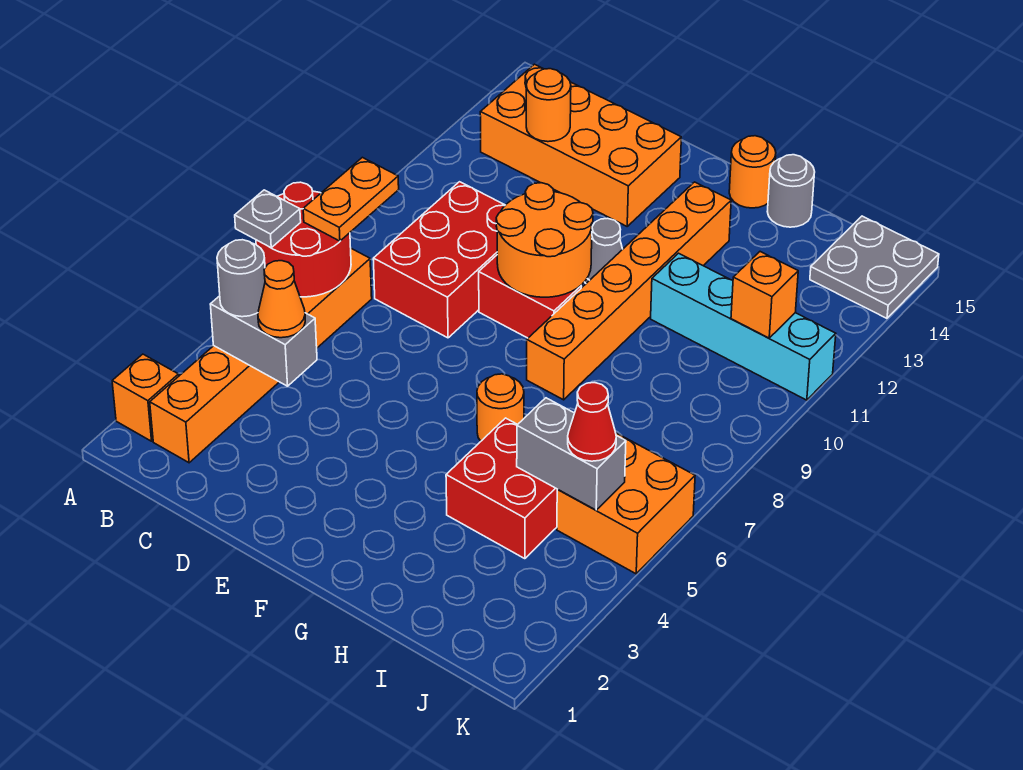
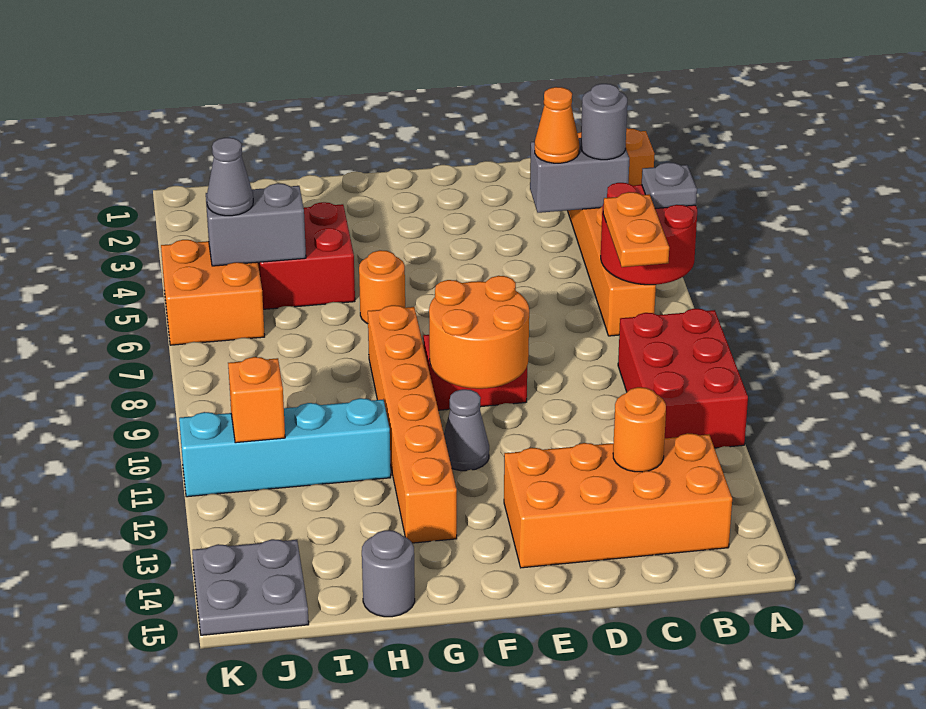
red 2x3 brick [373,182,505,338] -> red 2x3 brick moved to [618,308,748,448]
orange 1x1 round brick [729,136,776,208] -> none
red 1x1 cone [568,383,616,461] -> grey 1x1 cone [207,138,253,216]

